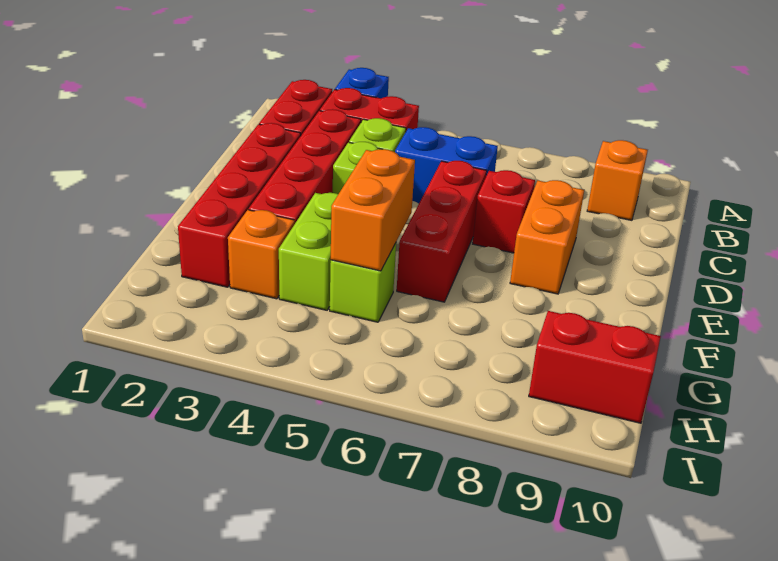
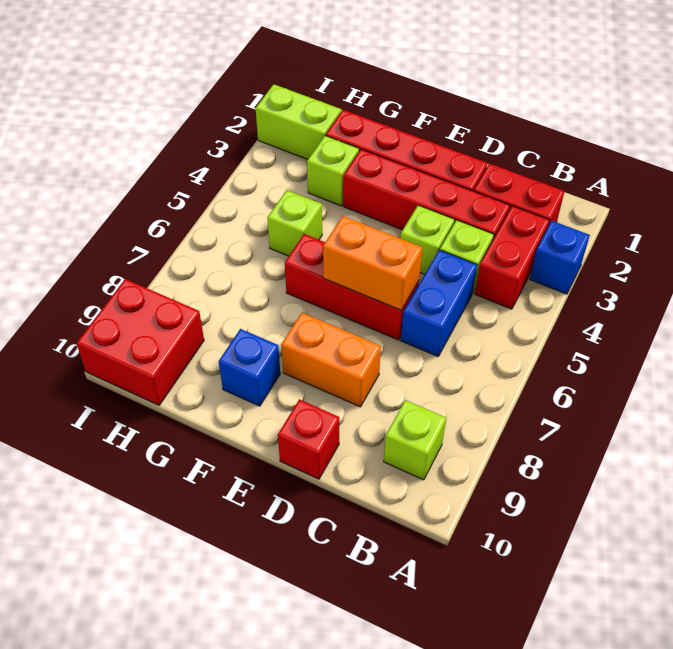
orange 1x1 brick [587,140,648,220] -> lime 1x1 brick [384,400,446,480]
red 1x1 brick [473,170,535,253] -> red 1x1 brick moved to [278,399,340,479]
lime 1x2 brick [279,193,338,310] -> lime 1x2 brick moved to [256,84,341,159]
orange 1x2 brick [331,149,415,271] -> orange 1x2 brick moved to [323,216,423,310]
none -> blue 1x1 brick [219,329,280,406]
orange 1x1 brick [228,210,295,299] -> lime 1x1 brick [307,136,359,206]
red 1x2 brick [529,311,661,423] -> red 2x2 brick [76,279,204,405]

